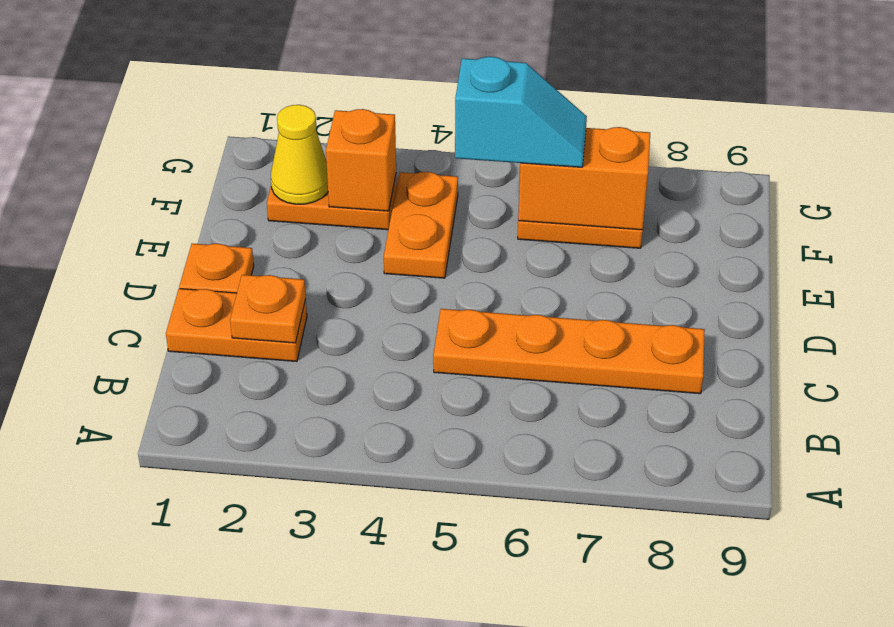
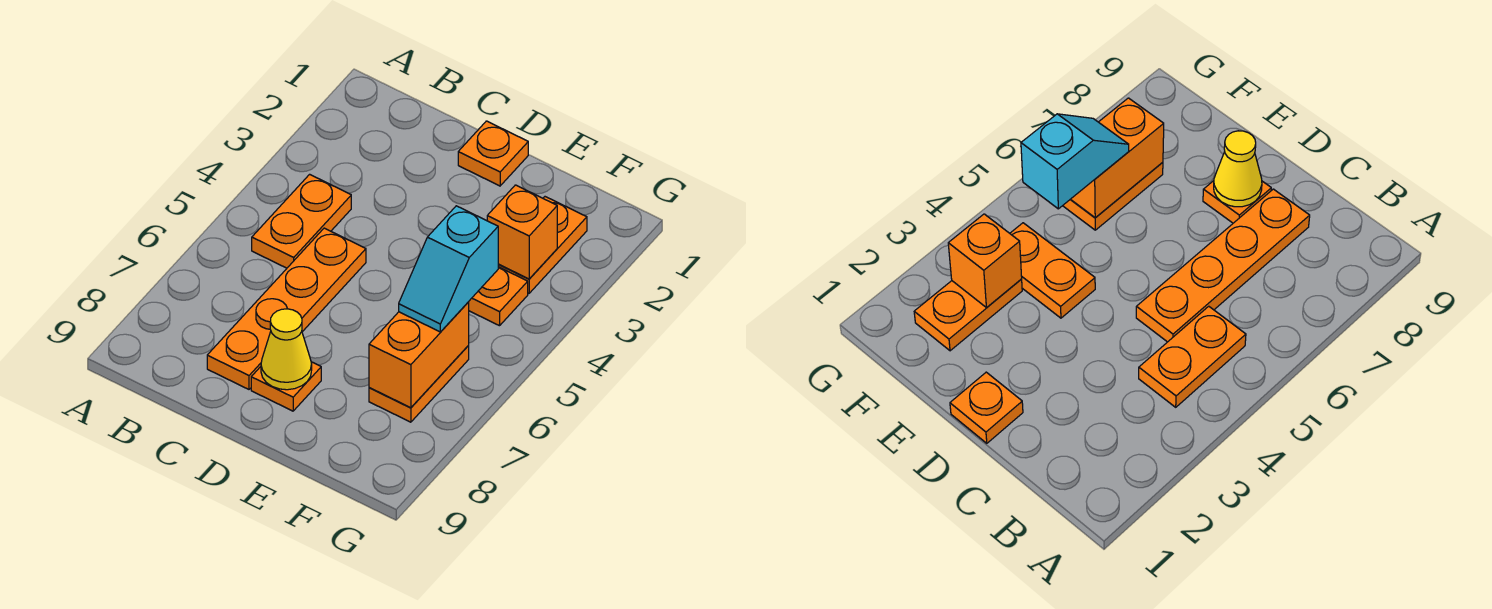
orange 1x2 plate [166,289,307,362] -> orange 1x2 plate moved to [252,174,351,268]
orange 1x1 plate [230,275,306,343] -> orange 1x1 plate moved to [251,362,321,411]
yellow 1x1 cone [271,105,328,204] -> yellow 1x1 cone moved to [261,309,312,390]

